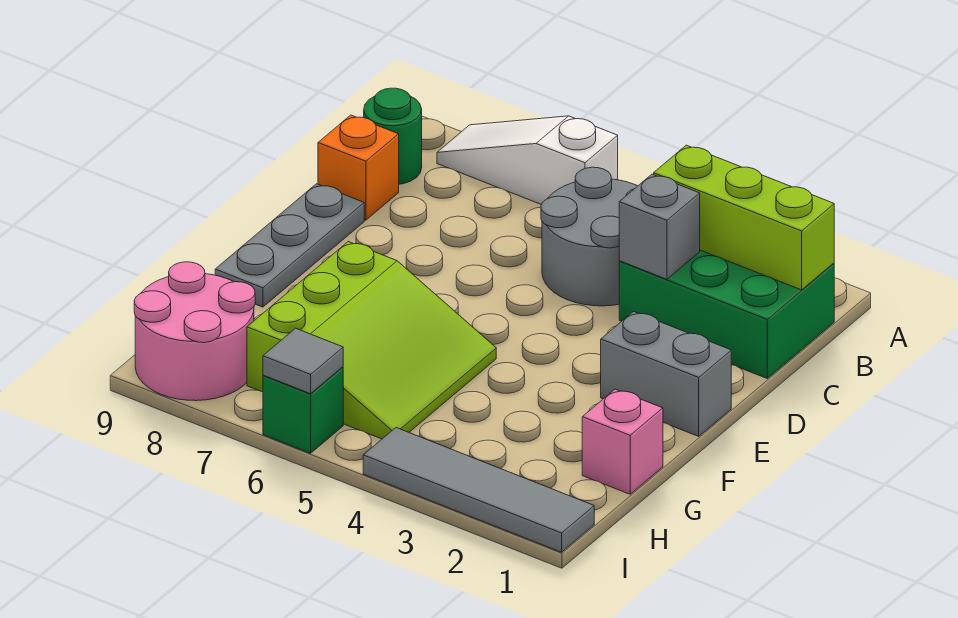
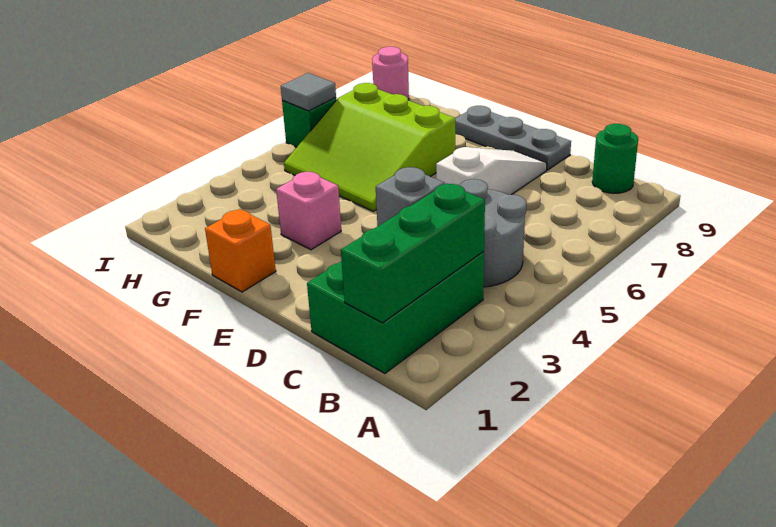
white 1x3 slope [437,116,618,205] -> white 1x3 slope moved to [436,147,547,195]
lime 1x3 brick [654,145,834,290] -> green 1x3 brick [341,183,485,323]
orange 1x1 brick [318,115,399,220] -> orange 1x1 brick moved to [205,209,276,292]
grey 1x2 brick [601,312,731,436] -> none
pink 1x1 brick [582,389,663,494] -> pink 1x1 brick moved to [276,172,341,250]
pink 2x2 round brick [134,262,255,401] -> pink 1x1 round brick [372,47,409,100]
grey 1x4 tile [363,428,594,552] -> none

